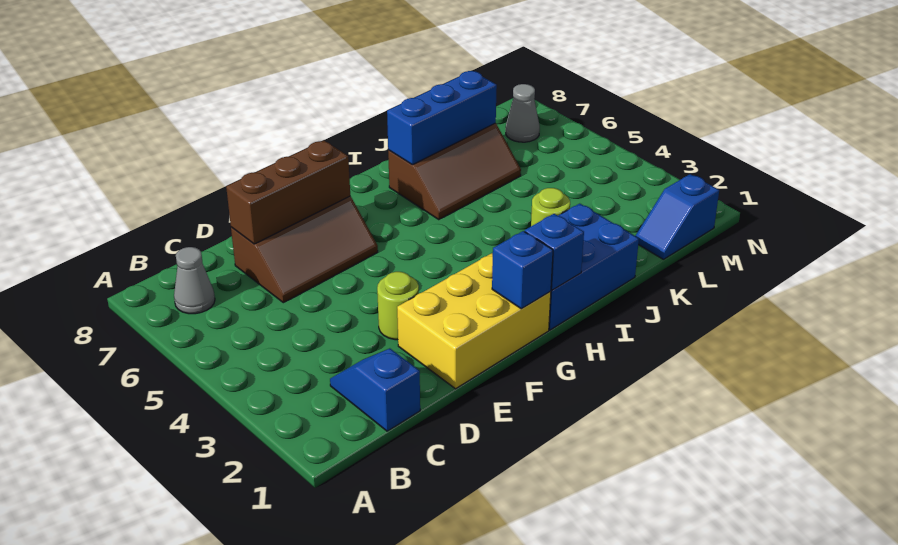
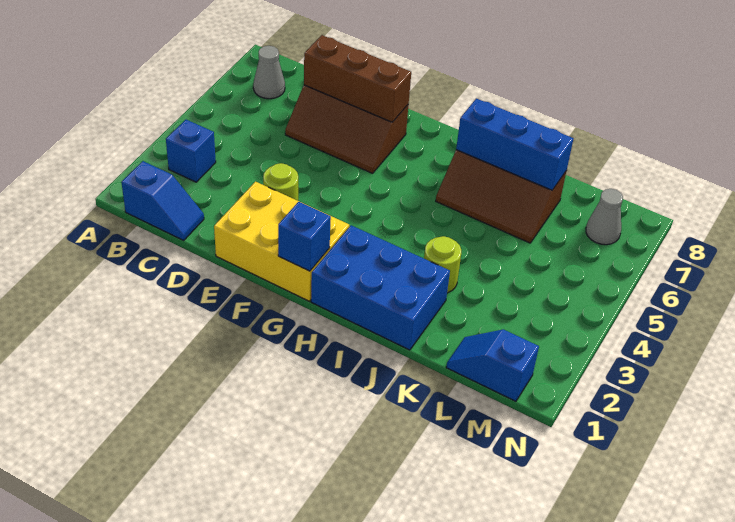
blue 1x2 slope [330,348,420,431] -> blue 1x2 slope turned to [121,161,204,240]
blue 1x1 brick [525,214,584,290] -> blue 1x1 brick moved to [166,120,216,182]

